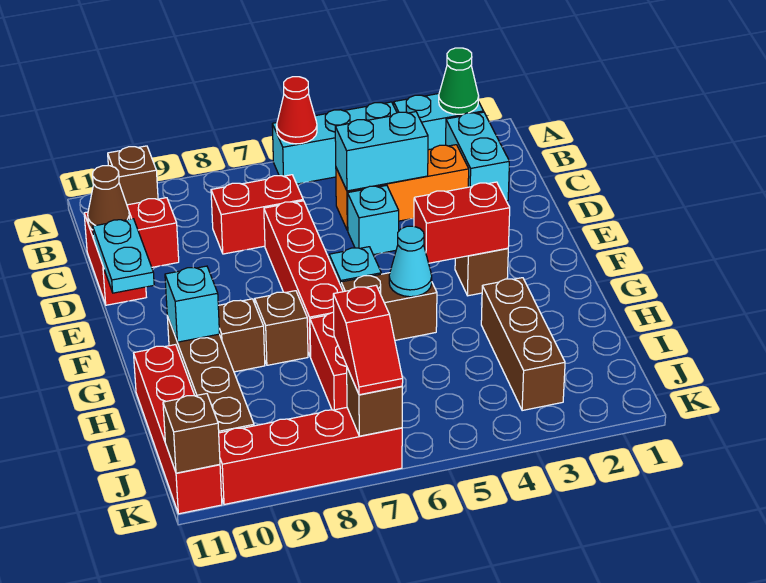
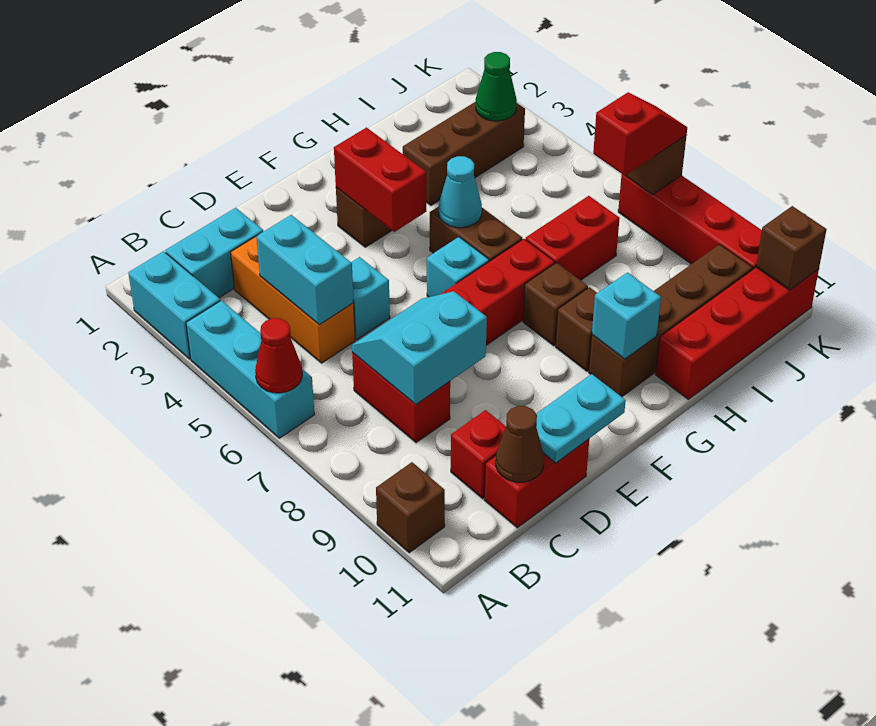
green 1x1 cone [439,48,479,114] -> green 1x1 cone moved to [476,52,517,121]
none -> cyan 2x2 slope [352,291,487,405]

